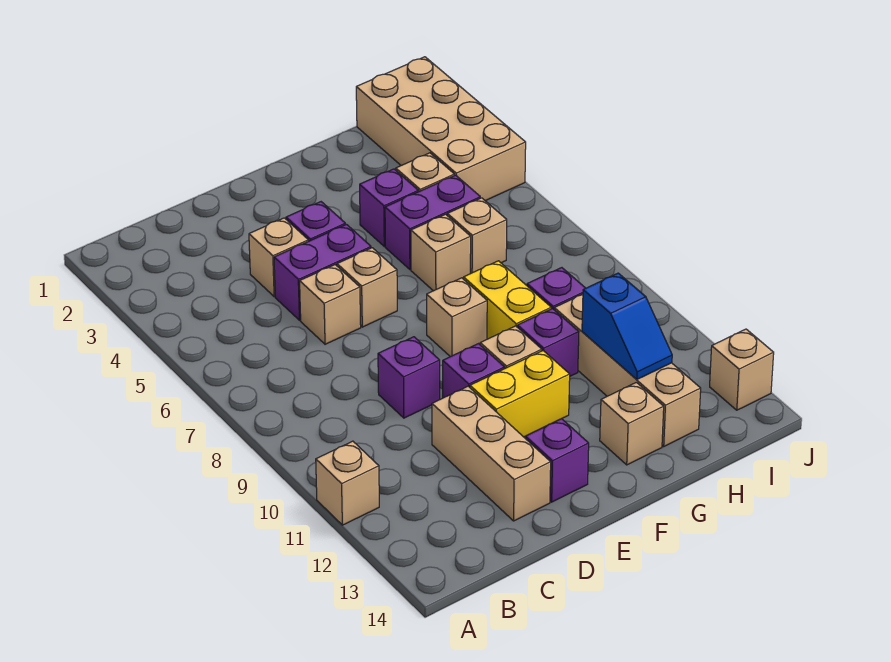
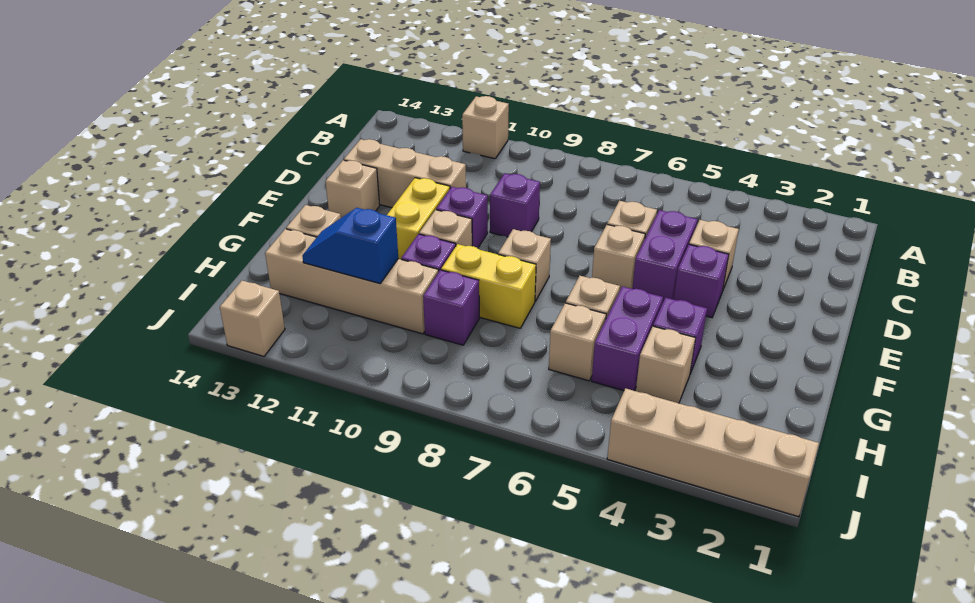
purple 1x1 brick [526,419,589,502] -> tan 1x1 brick [326,160,380,218]
tan 2x4 brick [356,57,526,201] -> tan 1x4 brick [607,388,819,517]

